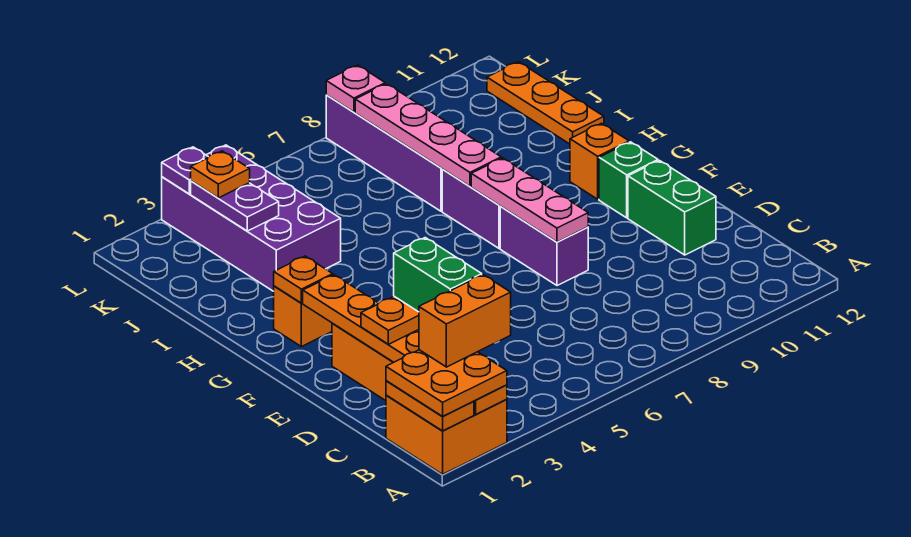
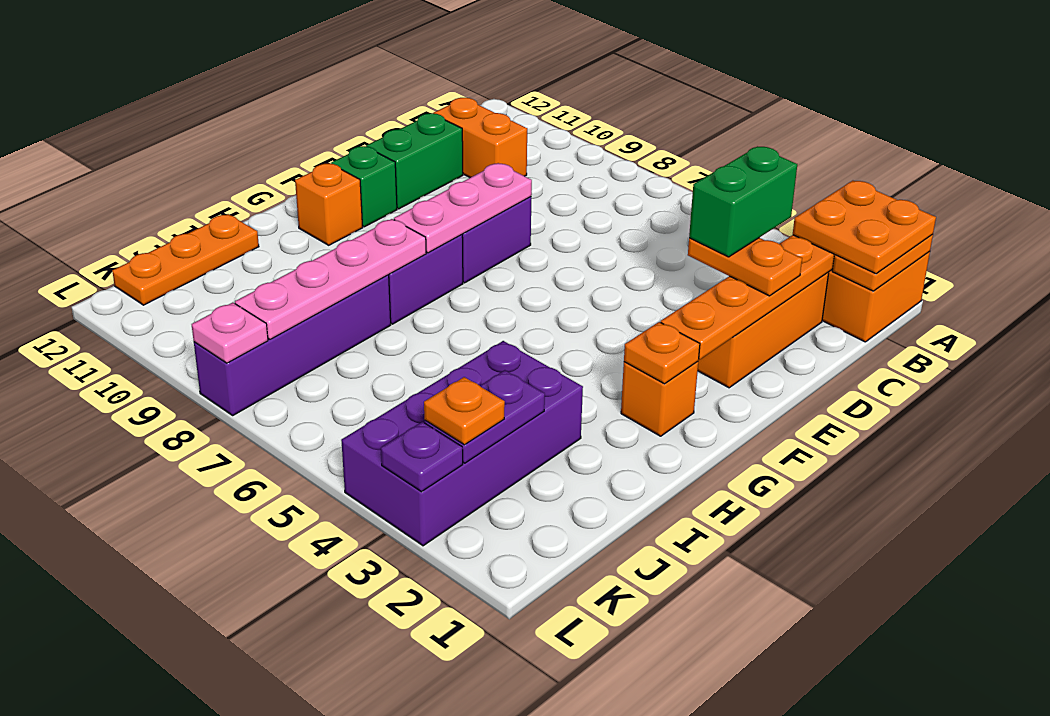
orange 1x2 brick [419,275,511,367] -> orange 1x2 brick moved to [434,98,527,178]

